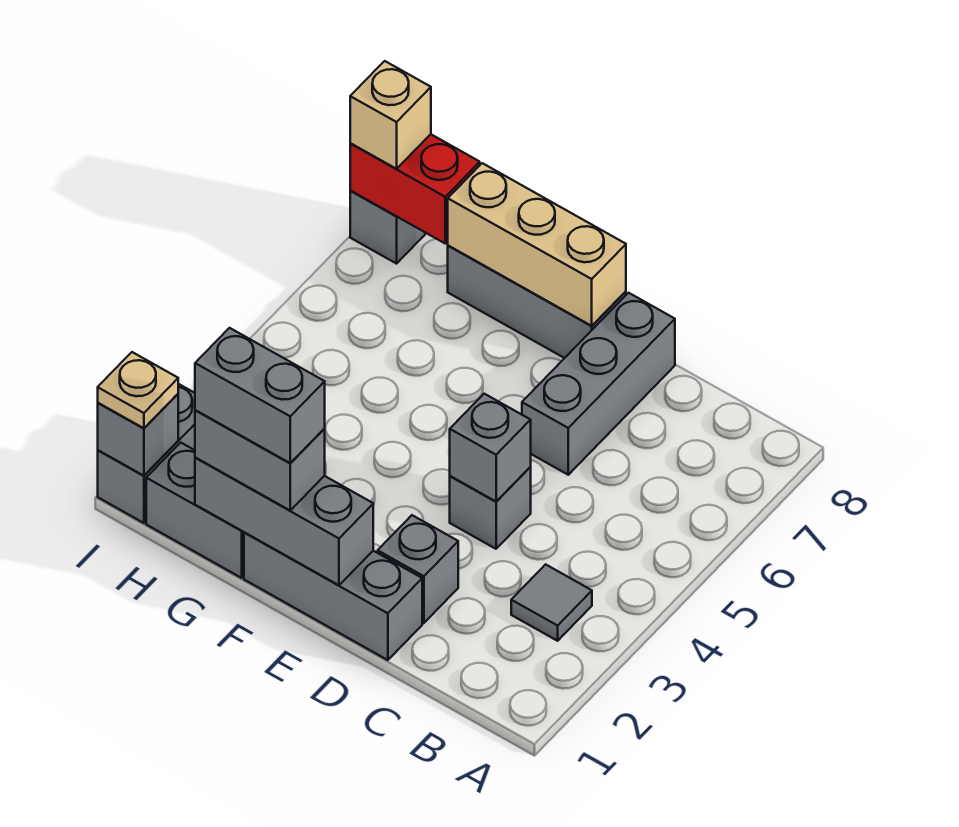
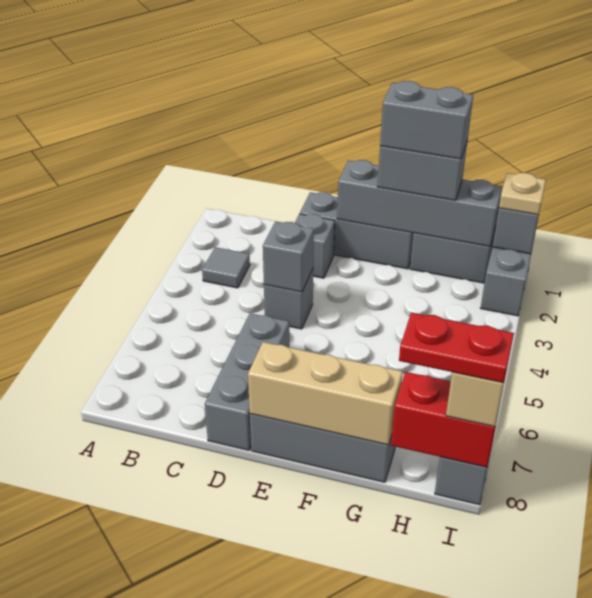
grey 1x3 brick [195,458,373,585] -> grey 1x4 brick [337,160,502,247]
none -> red 1x2 plate [399,313,514,383]

